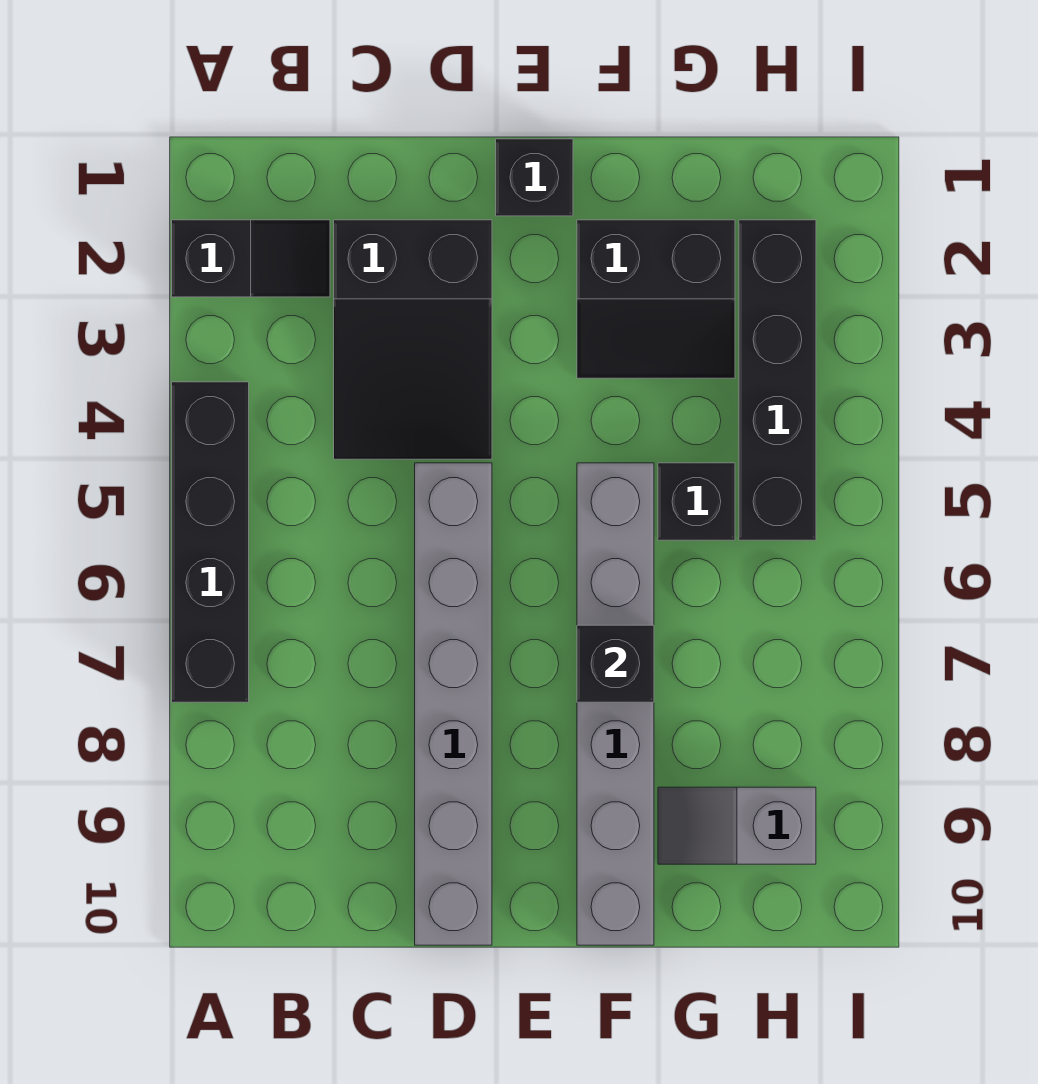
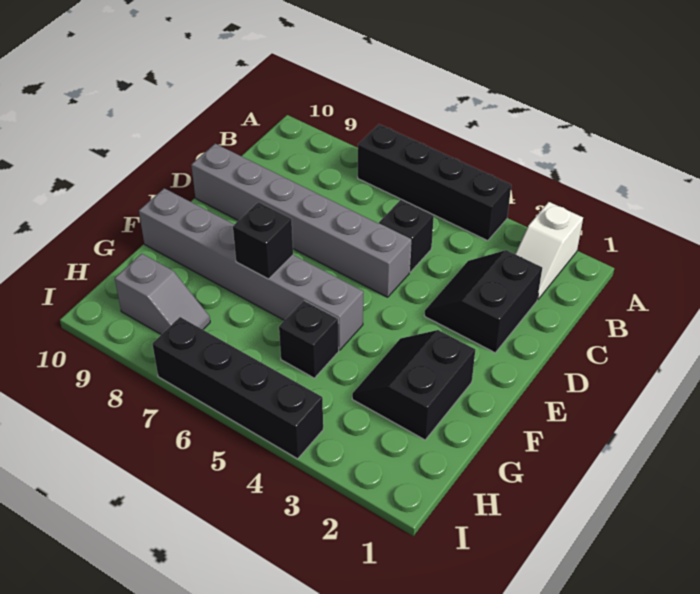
black 1x2 slope [172,220,330,297] -> white 1x2 slope [515,202,583,300]
black 2x3 slope [334,220,492,459] -> black 2x2 slope [424,250,542,353]
black 1x1 brick [496,139,573,216] -> black 1x1 brick moved to [379,200,434,272]
grey 1x2 slope [658,787,816,864] -> grey 1x2 slope turned to [115,254,210,335]
black 1x4 brick [739,220,816,540] -> black 1x4 brick moved to [152,317,323,459]

